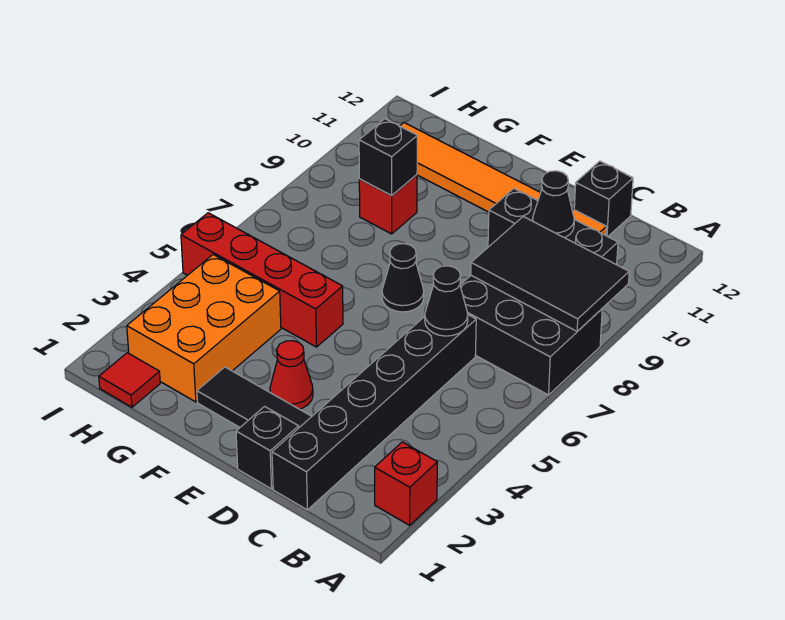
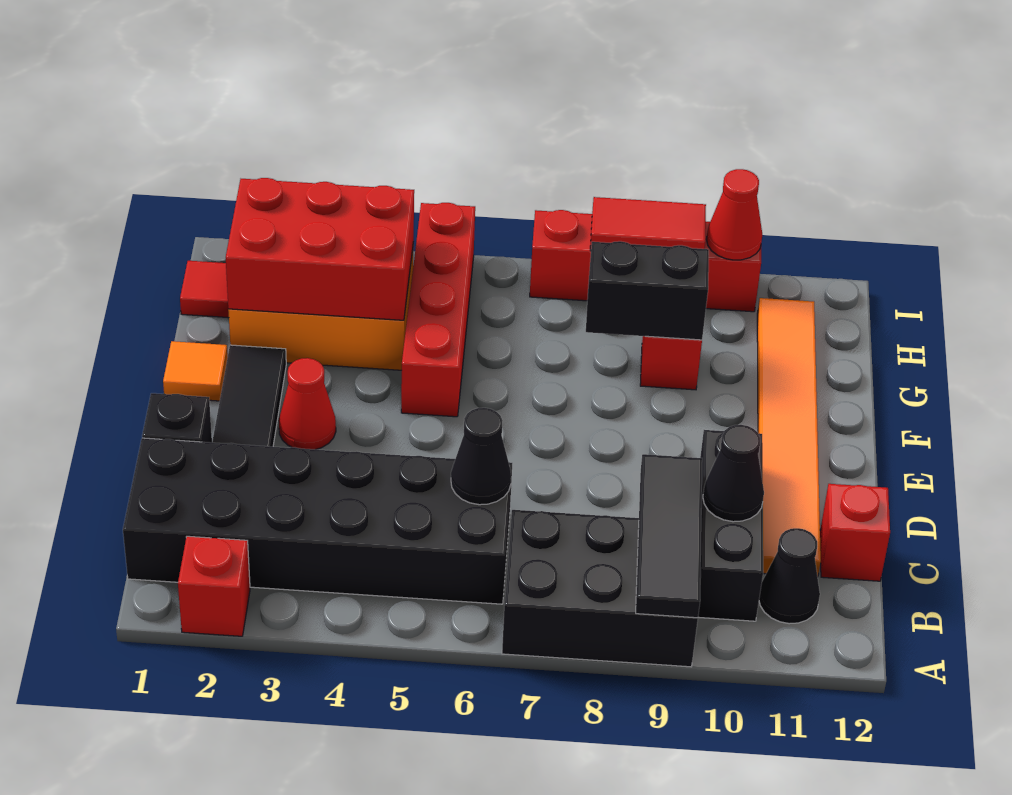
black 2x3 brick [460,275,602,395] -> black 2x3 brick turned to [502,510,698,667]
black 2x3 tile [471,217,629,331] -> black 1x3 tile [636,454,702,618]
black 1x6 brick [272,315,476,510] -> black 2x6 brick [123,438,512,604]
black 1x1 brick [574,161,633,237] -> red 1x1 brick [820,484,890,581]
black 1x1 cone [382,244,424,312] -> black 1x1 cone moved to [759,528,820,624]
none -> orange 1x1 tile [163,341,228,401]
none -> red 2x3 brick [226,178,414,320]
black 1x1 brick [359,119,417,196] -> black 1x2 brick [586,241,709,340]
none -> red 1x4 brick [530,210,761,312]
none -> red 1x2 tile [590,197,706,251]
none -> red 1x1 cone [706,169,762,260]

